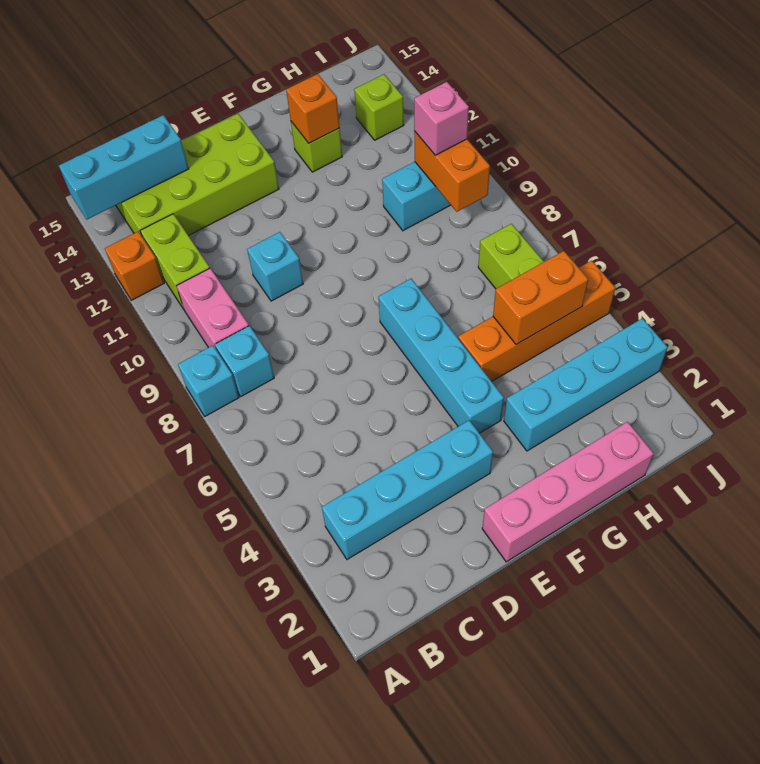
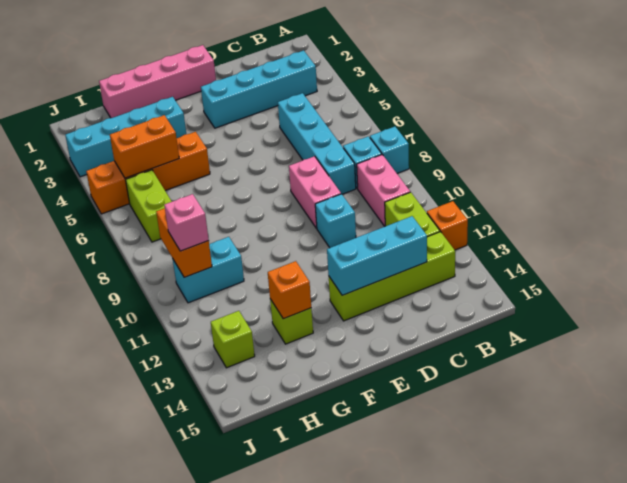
cyan 1x3 brick [59,115,189,219] -> cyan 1x3 brick moved to [327,216,427,295]
lime 2x4 brick [116,114,279,236] -> lime 1x4 brick [329,232,455,321]
none -> pink 1x2 brick [289,156,341,228]
cyan 1x4 brick [379,279,504,433] -> cyan 1x4 brick moved to [278,93,356,194]

